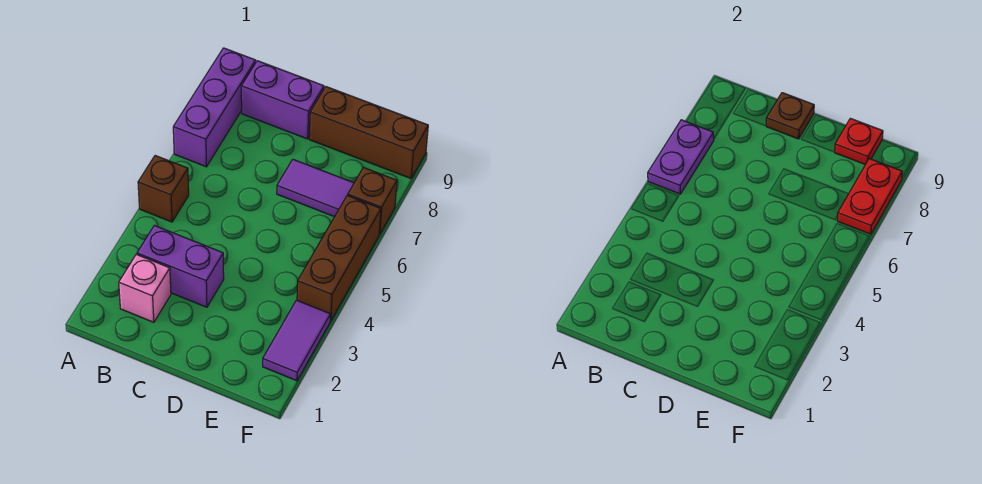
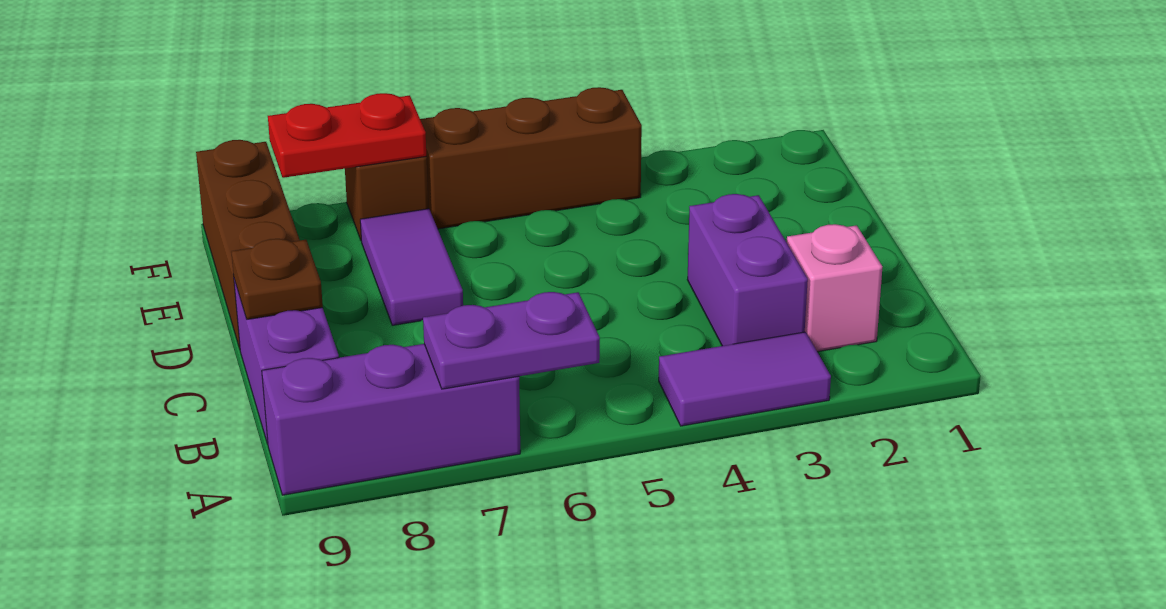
brown 1x1 brick [138,156,189,222] -> none
red 1x1 plate [835,118,883,165] -> none
purple 1x2 tile [263,300,330,381] -> purple 1x2 tile moved to [659,332,831,426]

